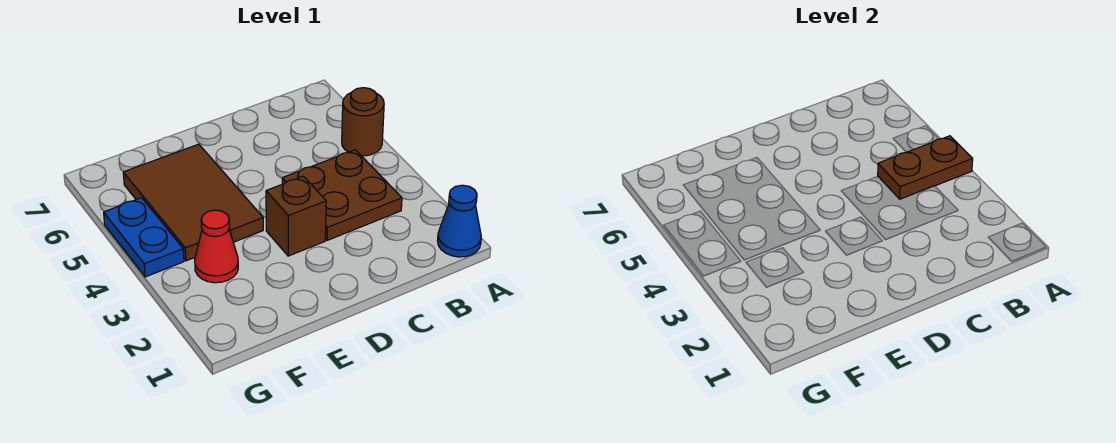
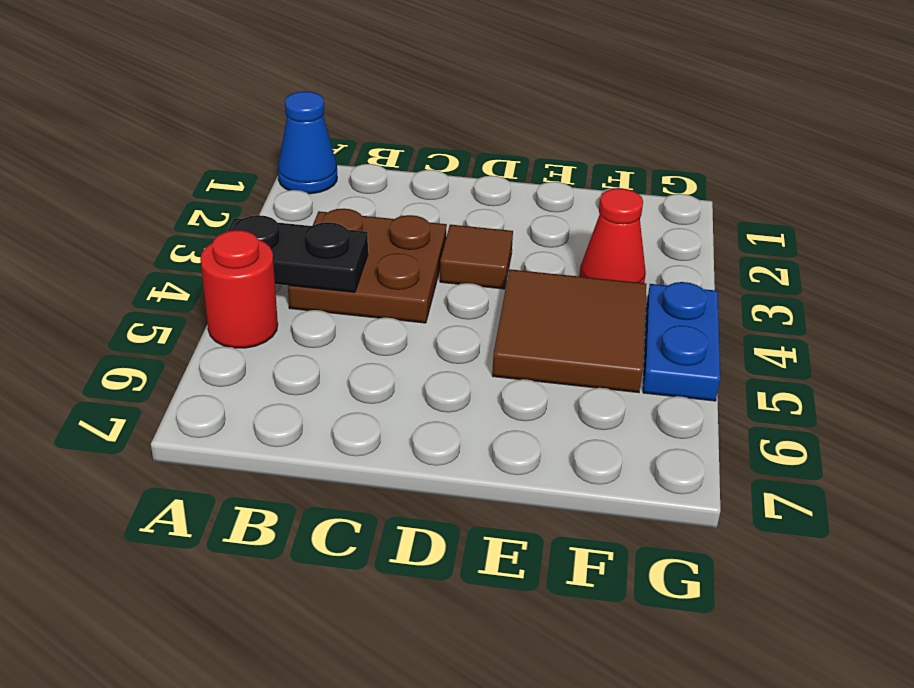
brown 1x2 plate [878,136,973,199] -> black 1x2 plate [228,215,368,292]
brown 1x1 round brick [342,88,384,156] -> red 1x1 round brick [200,230,278,348]
brown 1x1 brick [266,176,326,256] -> brown 1x1 tile [440,225,513,289]
brown 2x3 tile [123,144,263,261] -> brown 2x2 tile [492,269,646,393]

